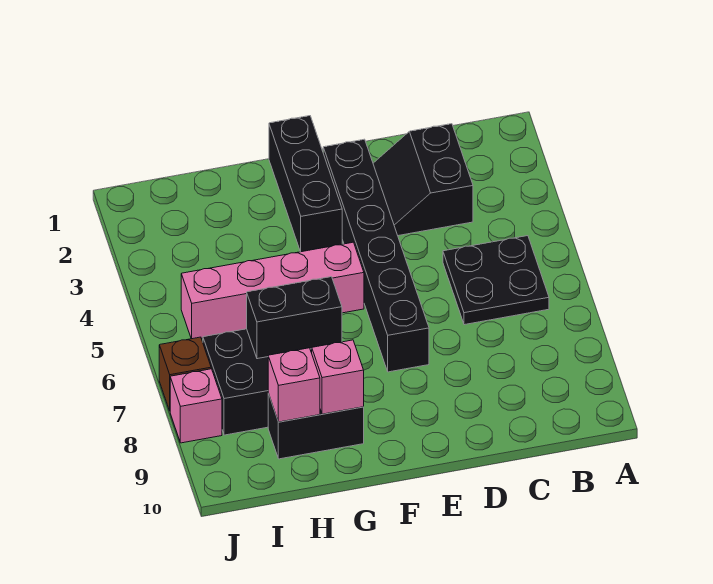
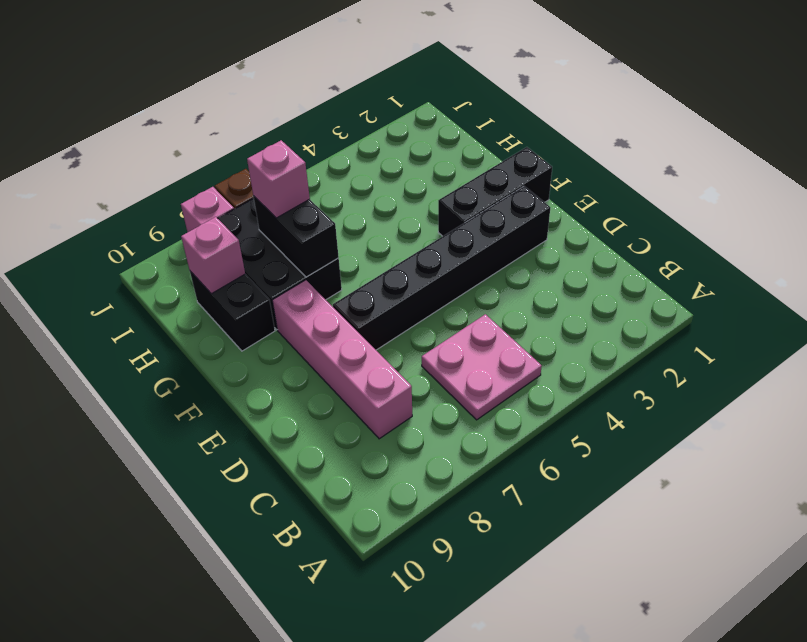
black 2x2 plate [443,236,549,325] -> pink 2x2 plate [422,314,542,420]
black 2x2 slope [373,124,473,236] -> none
pink 1x4 brick [181,242,364,339] -> pink 1x4 brick moved to [273,280,412,439]
pink 1x1 brick [312,340,364,414] -> pink 1x1 brick moved to [247,140,310,218]

